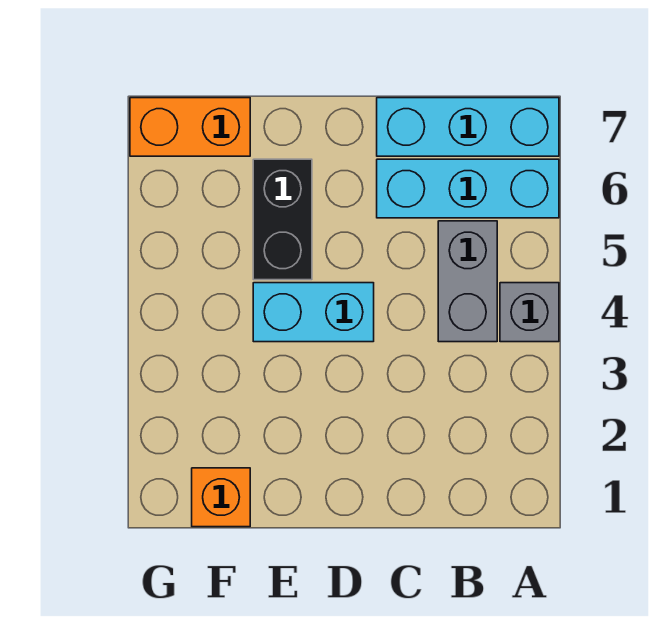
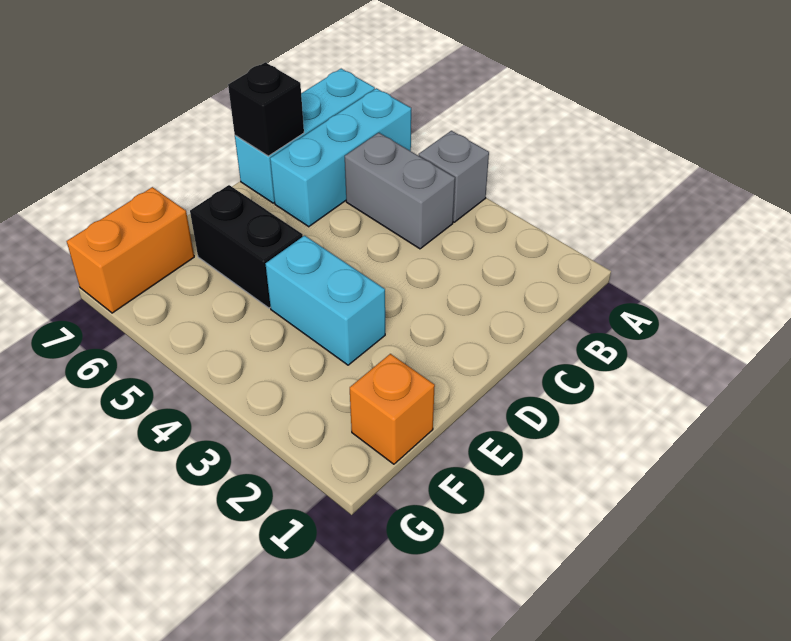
none -> black 1x1 brick [228,62,304,156]
cyan 1x2 brick [253,283,374,342] -> cyan 1x2 brick turned to [266,236,385,365]

